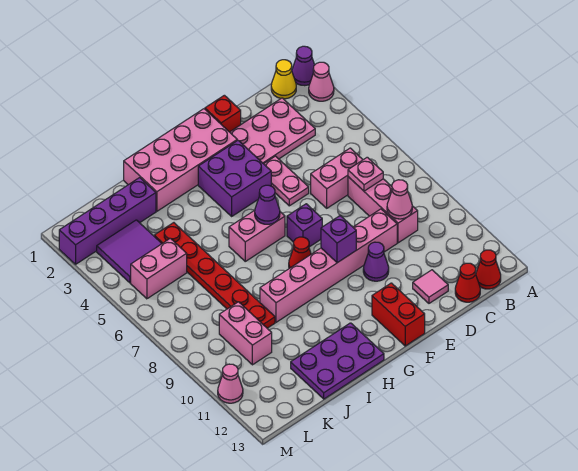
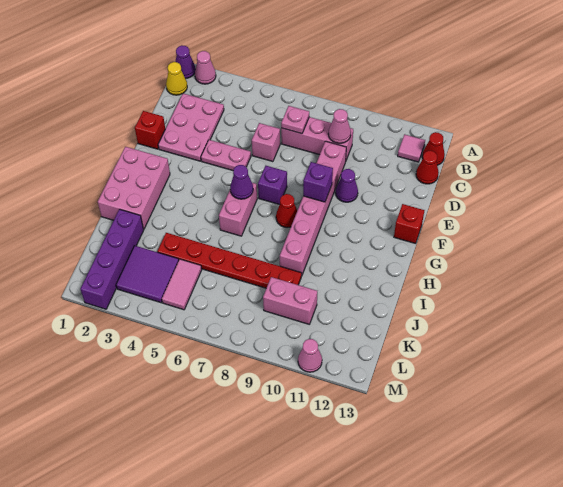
pink 1x2 brick [311,148,363,208] -> pink 1x1 brick [251,123,280,162]
pink 1x1 tile [413,270,448,303] -> pink 1x1 tile moved to [398,134,425,162]
pink 2x4 brick [124,109,237,211] -> pink 2x3 brick [98,147,170,229]
purple 2x2 brick [198,140,271,216] -> none
red 1x2 brick [372,283,425,346] -> red 1x1 brick [394,204,424,244]
purple 2x3 plate [291,323,384,399] -> none
pink 1x2 brick [131,238,187,299] -> pink 1x2 tile [162,259,202,310]

